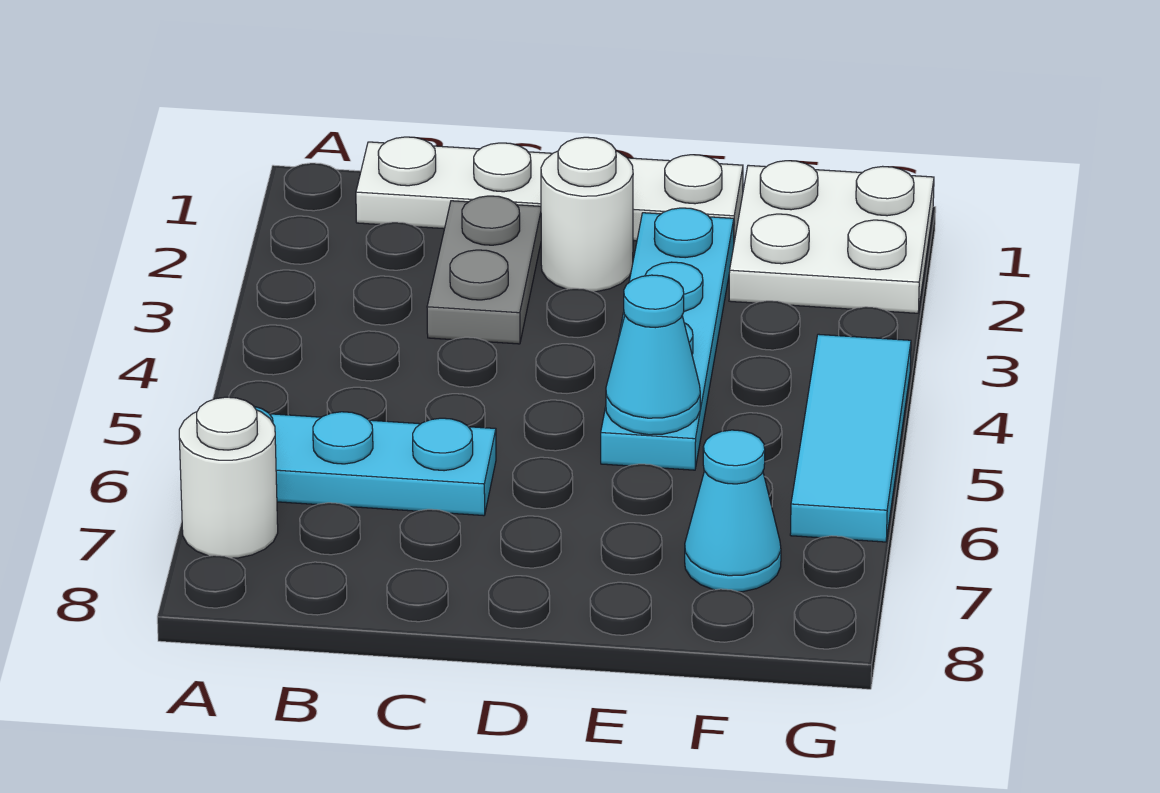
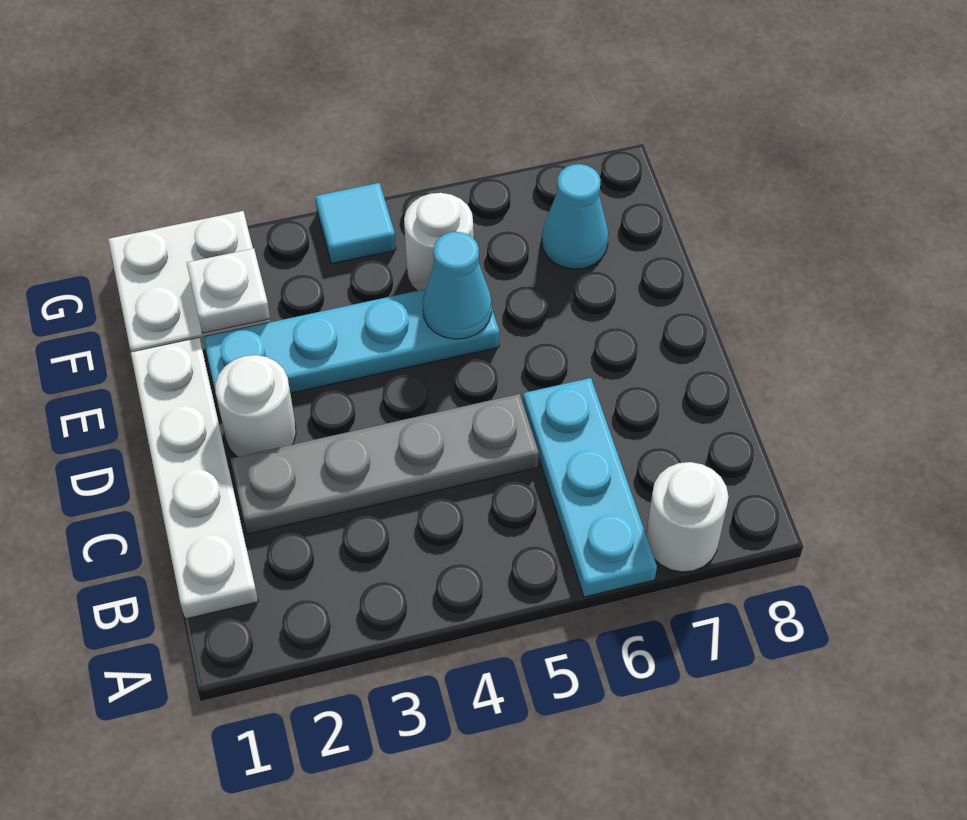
grey 1x2 plate [427,196,541,344] -> grey 1x4 plate [230,394,539,534]
none -> white 1x1 plate [187,248,270,333]
none -> white 1x1 round brick [404,193,473,291]
cyan 1x3 tile [790,334,911,542] -> cyan 1x1 tile [315,183,396,264]

